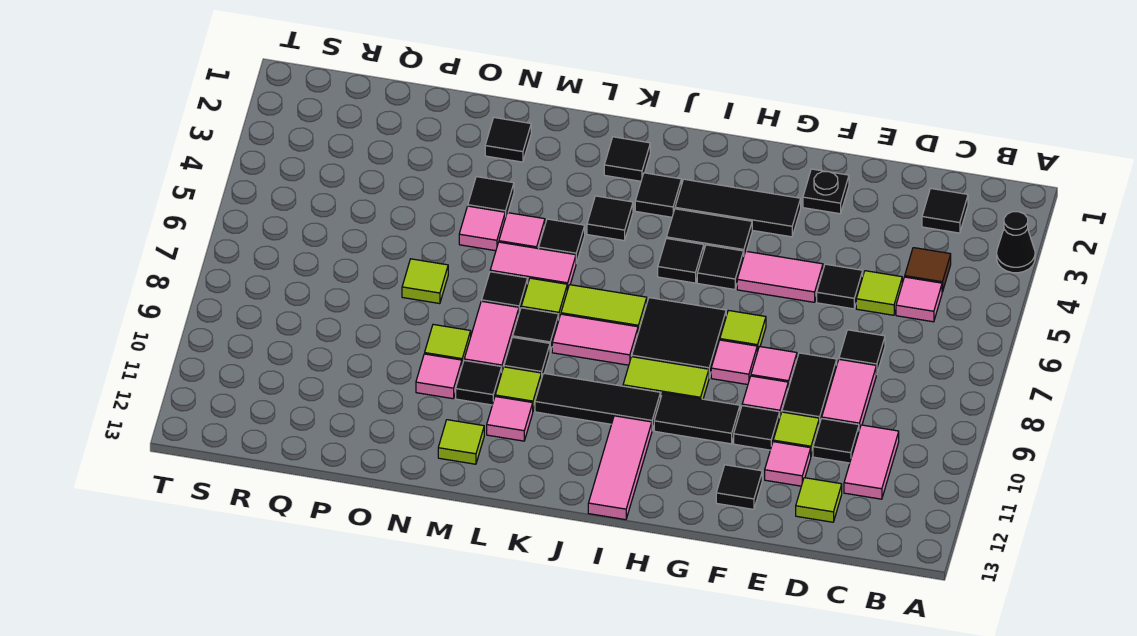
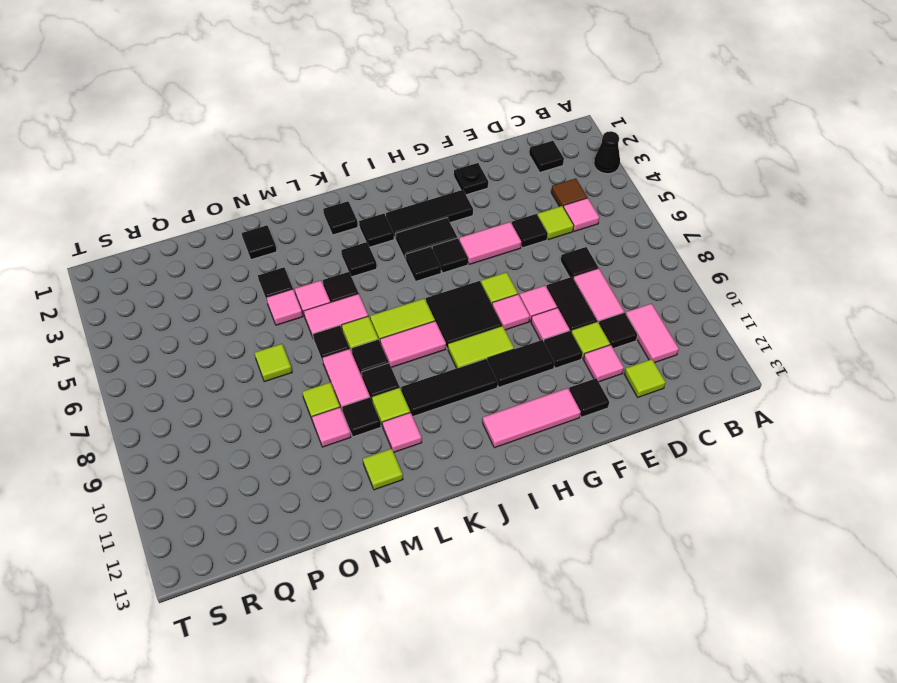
pink 1x3 tile [588,416,652,520] -> pink 1x3 tile turned to [483,388,581,448]

